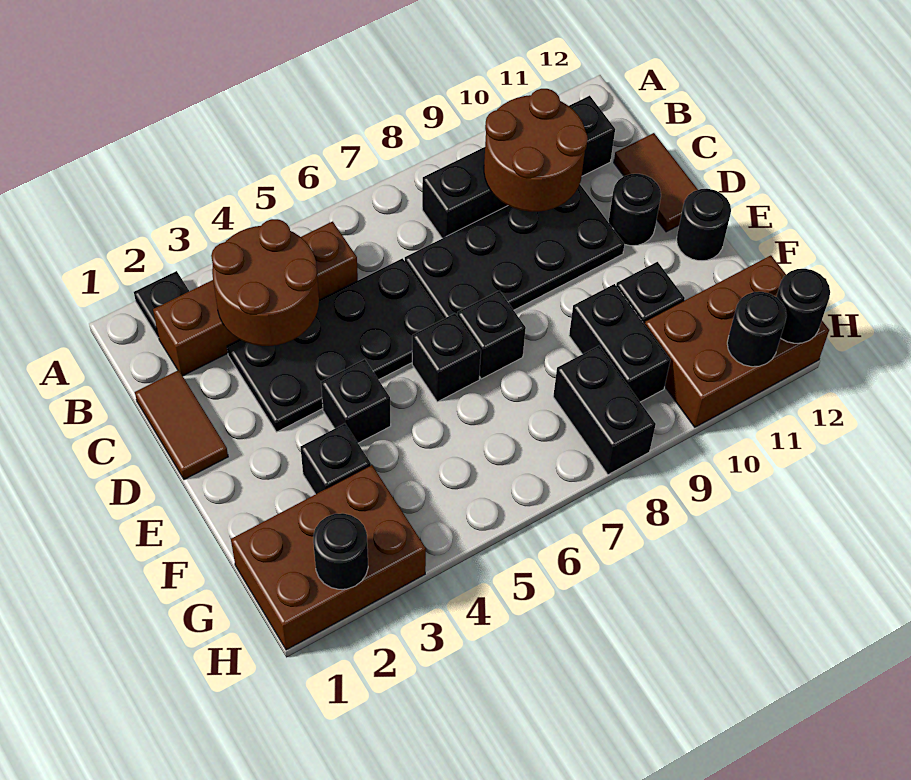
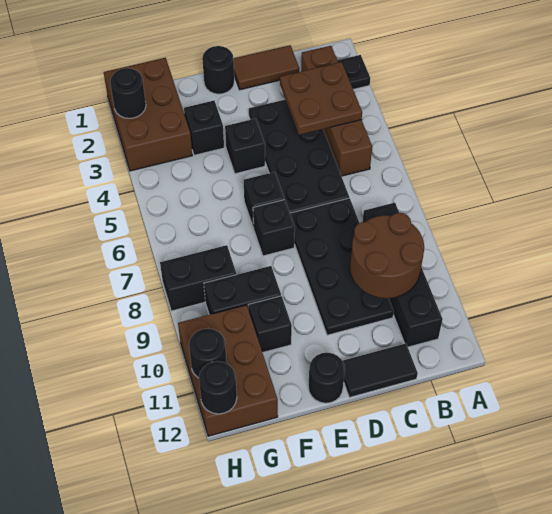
brown 2x2 round brick [211,219,319,346] -> brown 2x2 plate [280,62,362,135]
brown 1x2 tile [614,133,698,232] -> black 1x2 tile [342,343,418,398]
black 1x1 round brick [609,174,661,246] -> black 1x1 round brick moved to [202,46,234,94]

